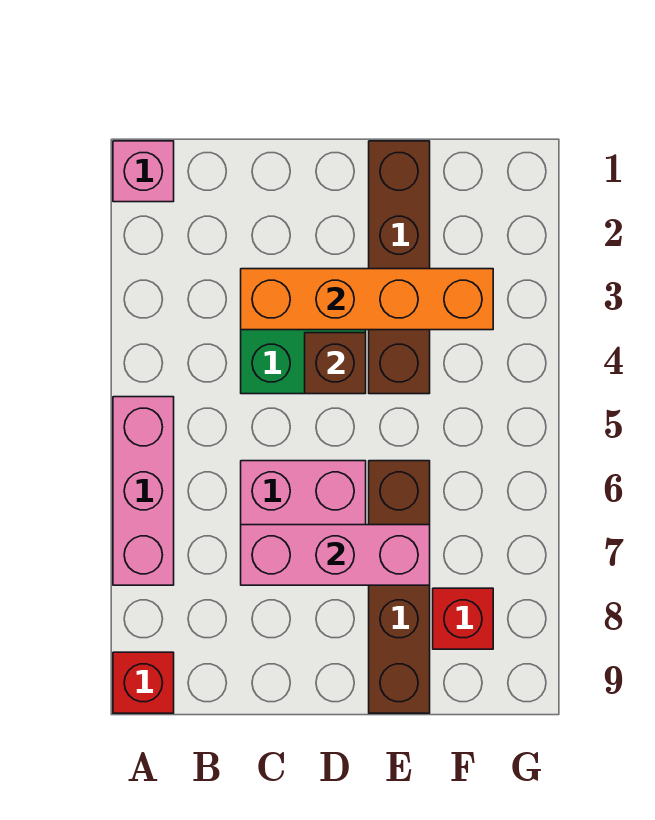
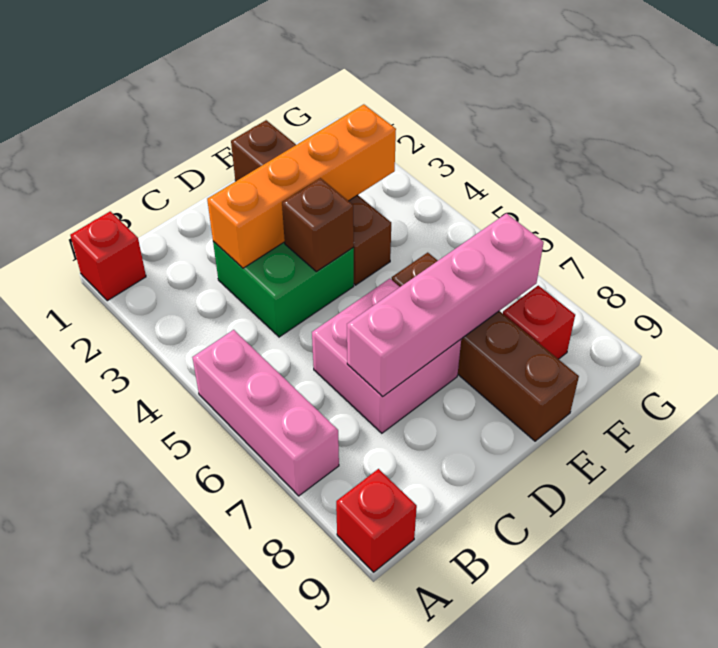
pink 1x1 brick [113,141,174,202] -> red 1x1 brick [70,211,146,301]
pink 1x3 brick [241,525,430,585] -> pink 1x4 brick [347,213,544,397]

